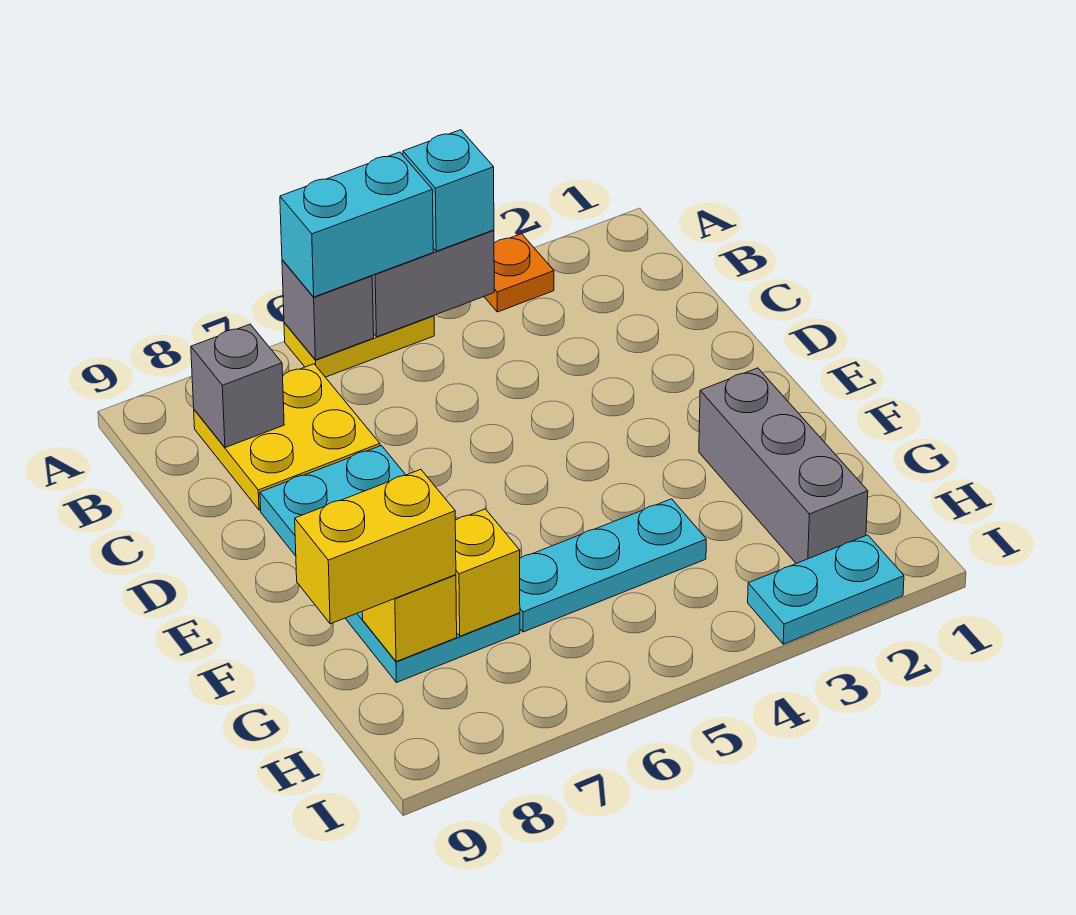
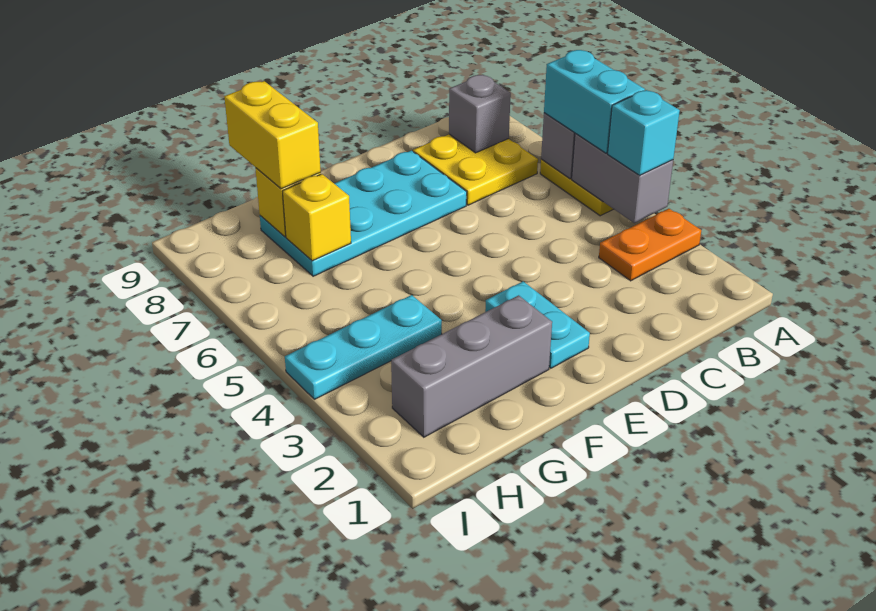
orange 1x1 plate [484,234,554,312] -> orange 1x2 plate [599,209,701,281]
cyan 1x3 plate [520,499,706,632] -> cyan 1x3 plate turned to [285,295,442,399]
cyan 1x2 plate [748,535,904,644] -> cyan 1x2 plate moved to [485,281,590,368]

